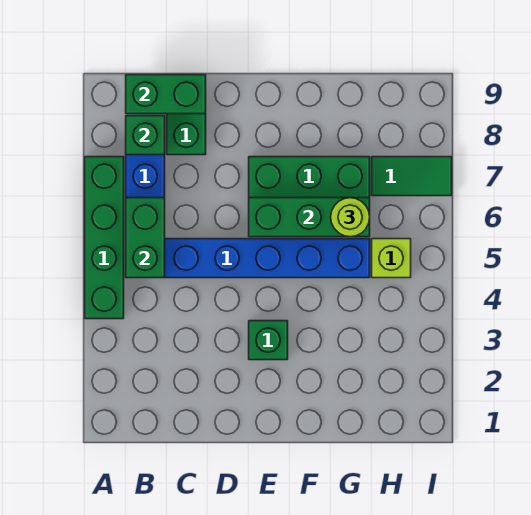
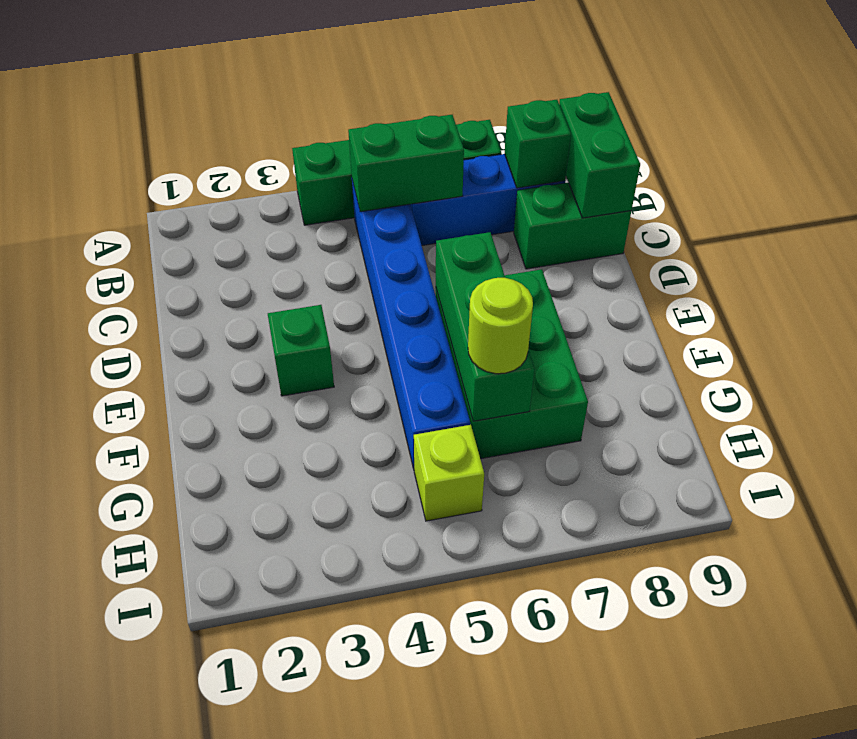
green 1x2 tile [372,157,452,196] -> none

